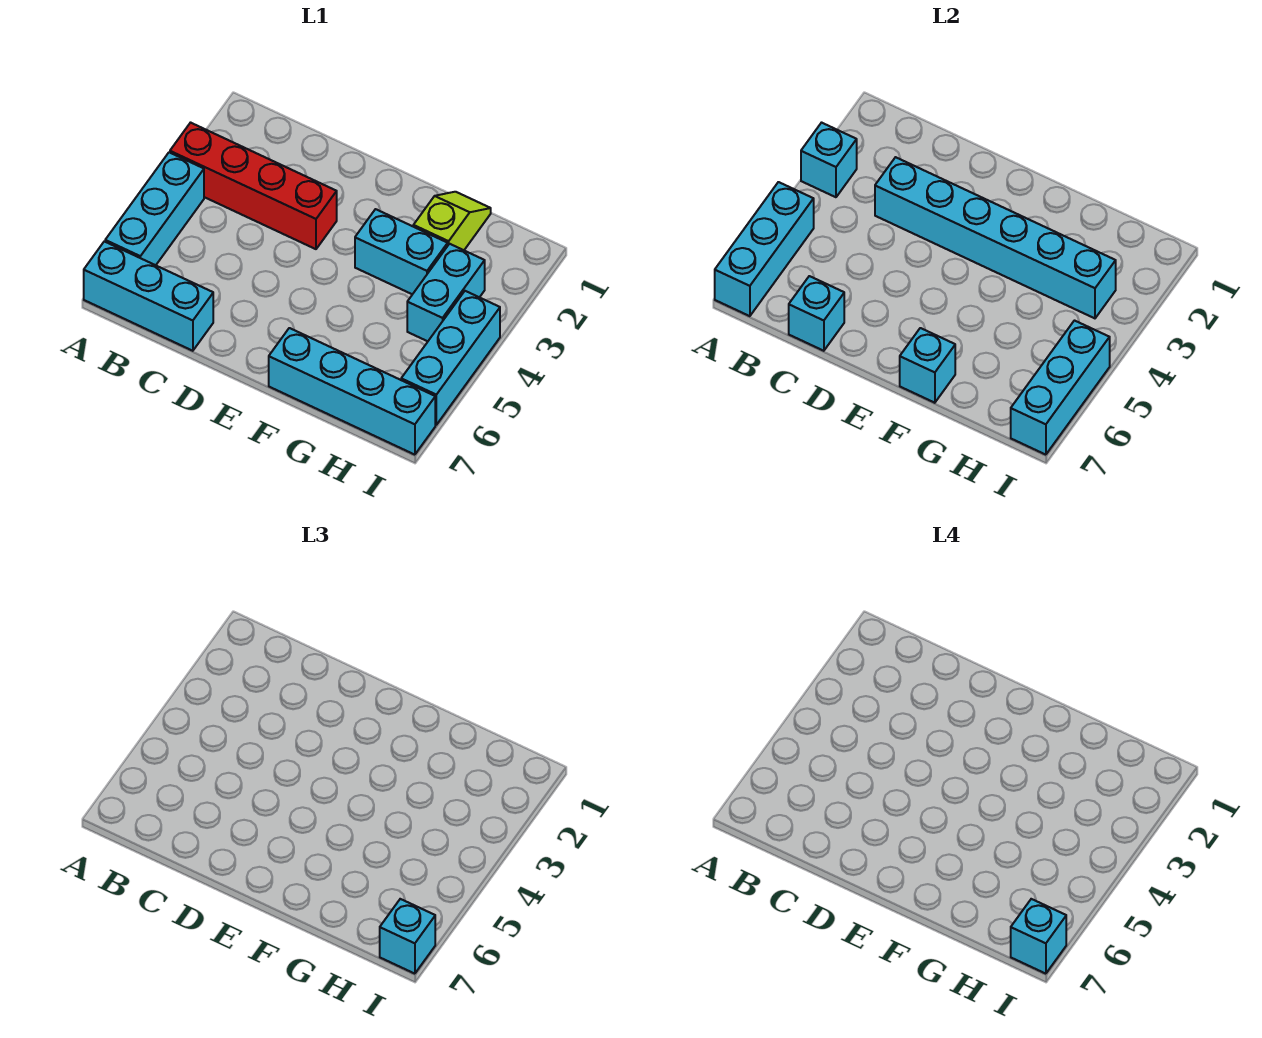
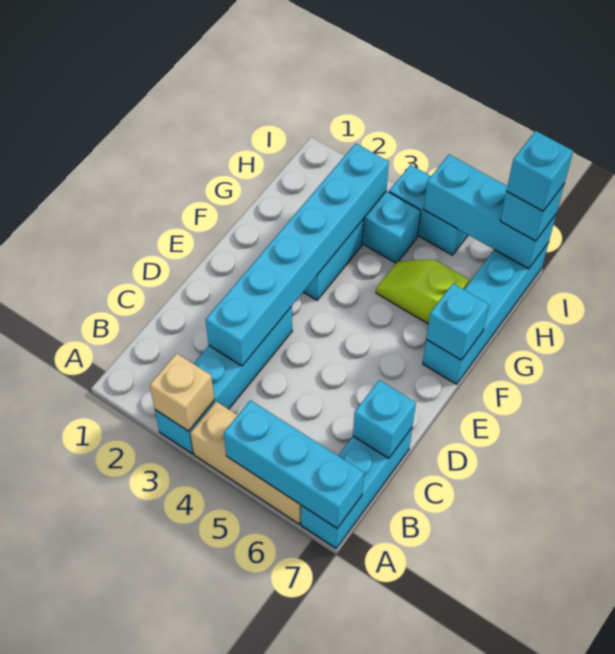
red 1x4 brick [170,123,337,249] -> cyan 1x4 brick [155,307,292,454]
cyan 1x1 brick [801,123,857,197] -> tan 1x1 brick [150,353,214,431]
cyan 1x3 brick [105,152,204,265] -> tan 1x3 brick [190,402,301,524]
lime 1x2 slope [413,192,491,250] -> lime 1x2 slope moved to [376,259,469,324]
cyan 1x3 brick [401,291,500,425] -> cyan 1x2 brick [389,165,468,255]

